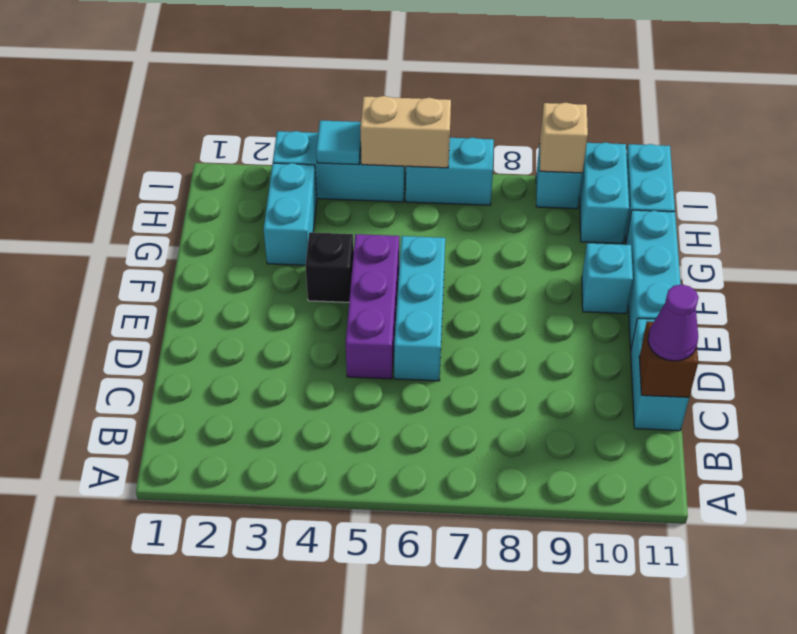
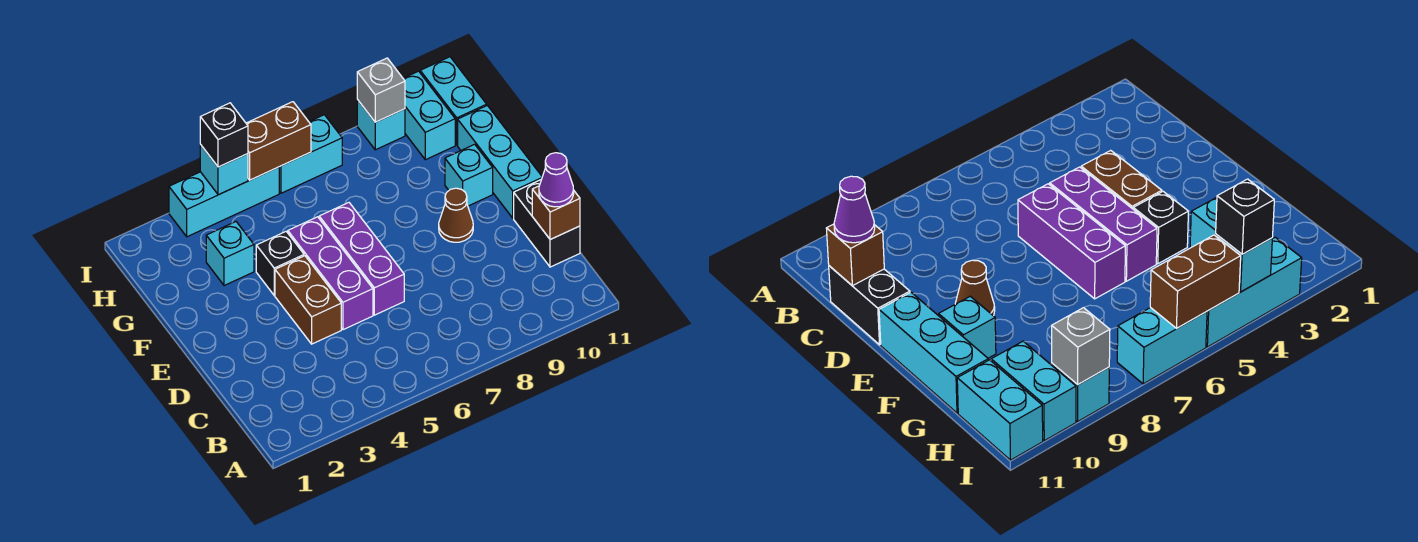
cyan 1x2 brick [631,318,689,431] -> black 1x2 brick [514,180,580,267]
none -> brown 1x2 brick [275,256,341,344]
cyan 1x3 brick [394,236,445,381] -> purple 1x3 brick [319,203,404,315]
none -> brown 1x1 cone [439,188,473,242]
cyan 1x2 brick [264,163,317,265] -> cyan 1x1 brick [206,222,254,286]
cyan 1x1 tile [316,120,361,165] -> cyan 1x1 brick [200,145,248,195]
none -> black 1x1 brick [200,103,248,167]
tan 1x2 brick [360,96,451,168] -> brown 1x2 brick [246,102,311,180]
tan 1x1 brick [540,103,588,173] -> grey 1x1 brick [357,58,405,122]

